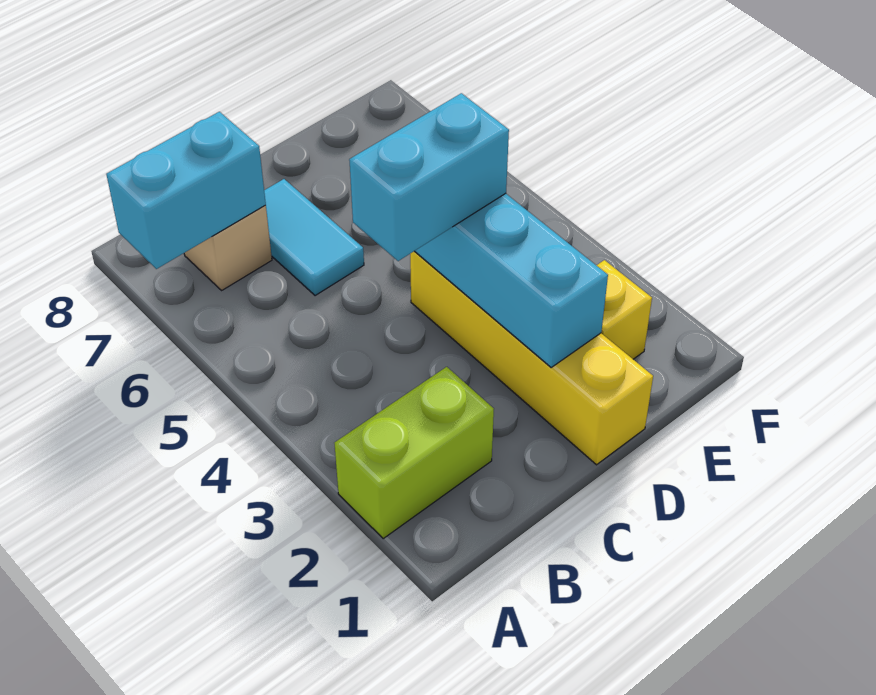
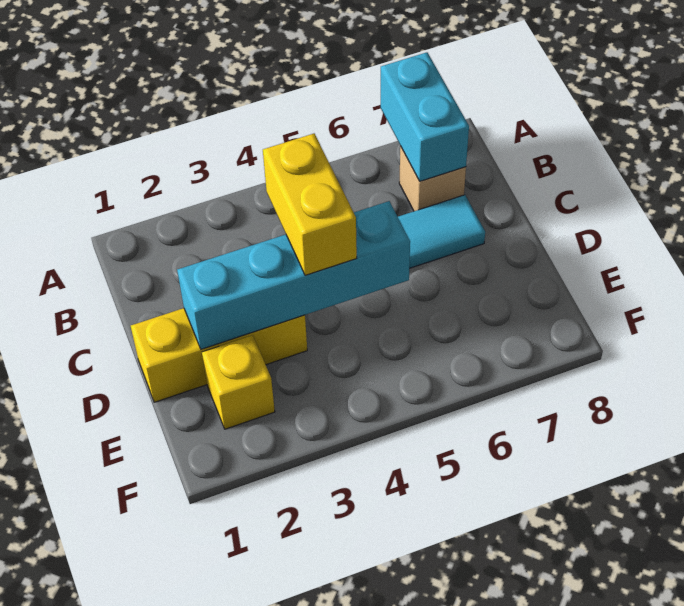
lime 1x2 brick [334,367,494,538] -> none
cyan 1x2 brick [349,93,509,261] -> yellow 1x2 brick [263,134,357,275]
yellow 1x4 brick [410,251,653,465] -> yellow 1x3 brick [131,308,307,402]

